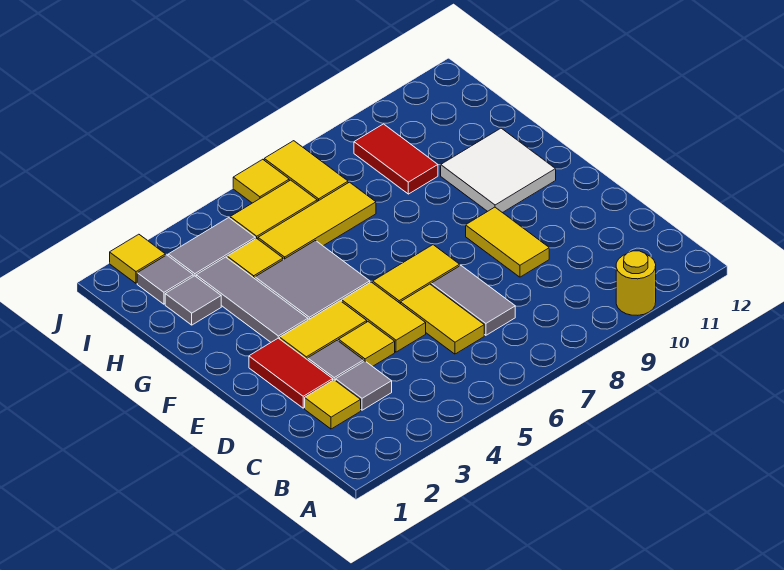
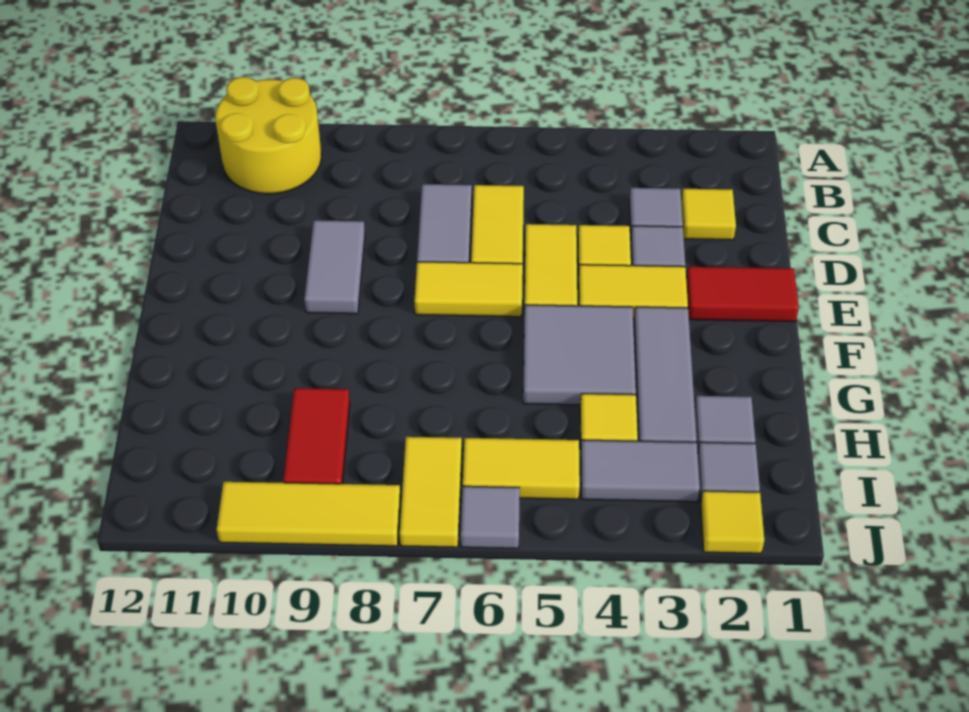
yellow 1x1 round brick [616,251,656,315] -> yellow 2x2 round brick [215,77,321,194]
red 1x2 tile [249,338,333,408] -> red 1x2 tile turned to [686,267,799,322]
yellow 1x2 tile [466,207,549,277] -> grey 1x2 tile [304,220,365,314]
white 2x2 tile [441,128,556,213] -> none
yellow 1x3 tile [258,182,376,260] -> yellow 1x3 tile moved to [217,482,401,546]
yellow 1x1 tile [233,159,289,203] -> grey 1x1 tile [461,486,520,548]

